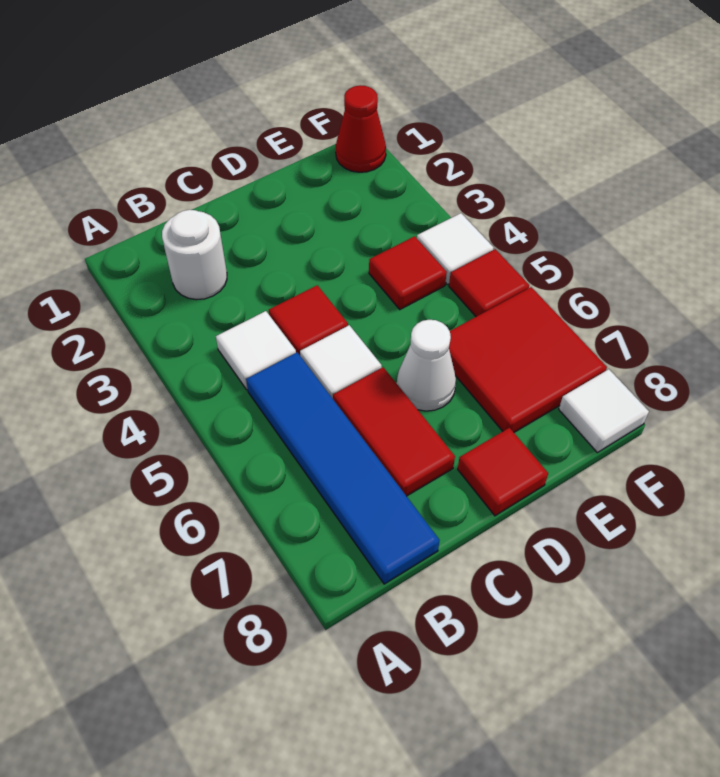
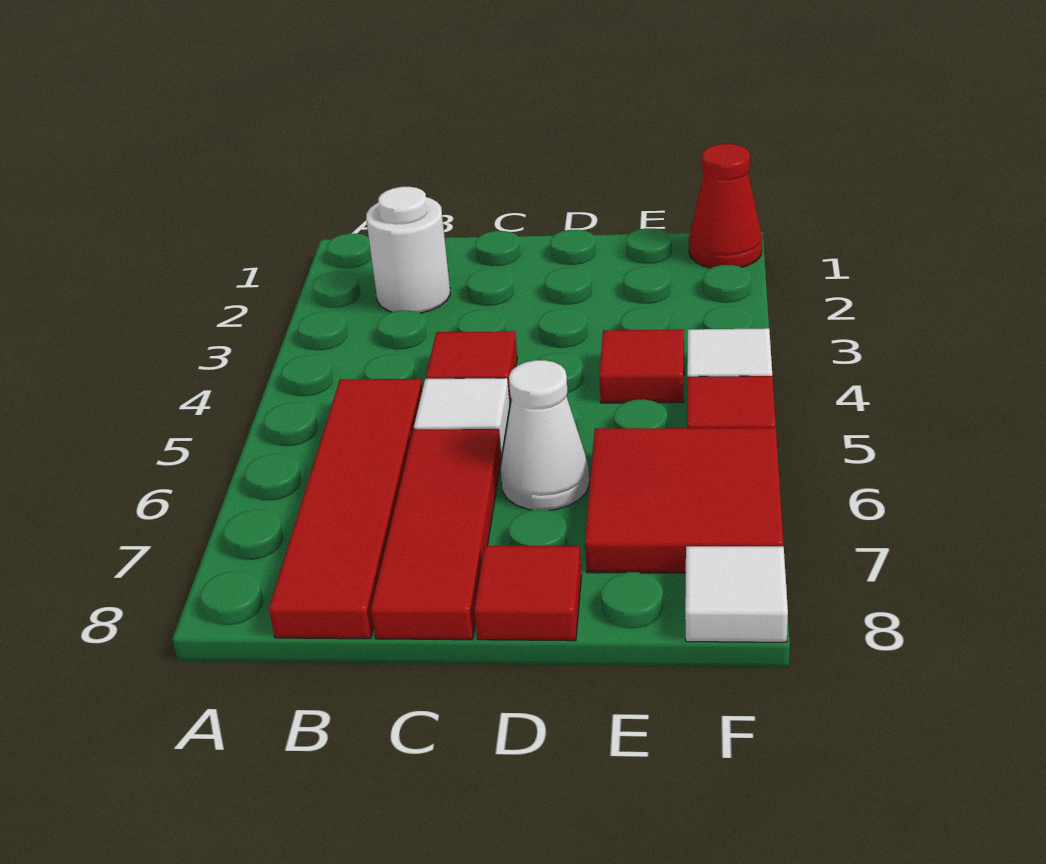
white 1x1 tile [216,311,296,390] -> none
blue 1x4 tile [246,352,440,584] -> red 1x4 tile [269,379,422,639]
red 1x2 tile [333,367,455,496] -> red 1x3 tile [371,429,502,640]

